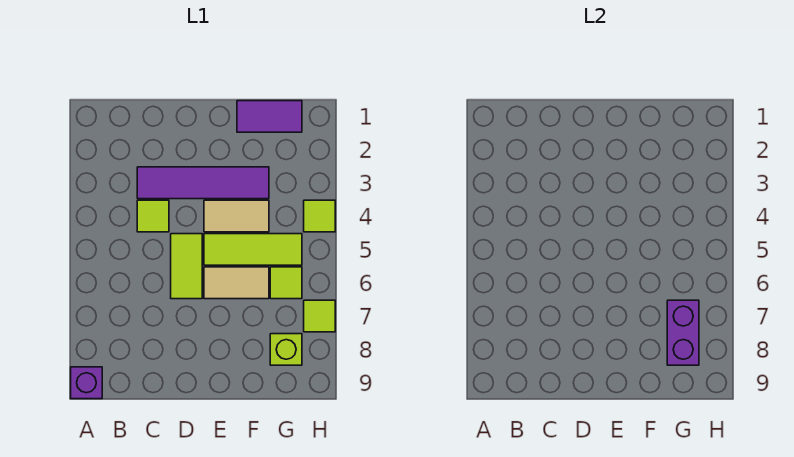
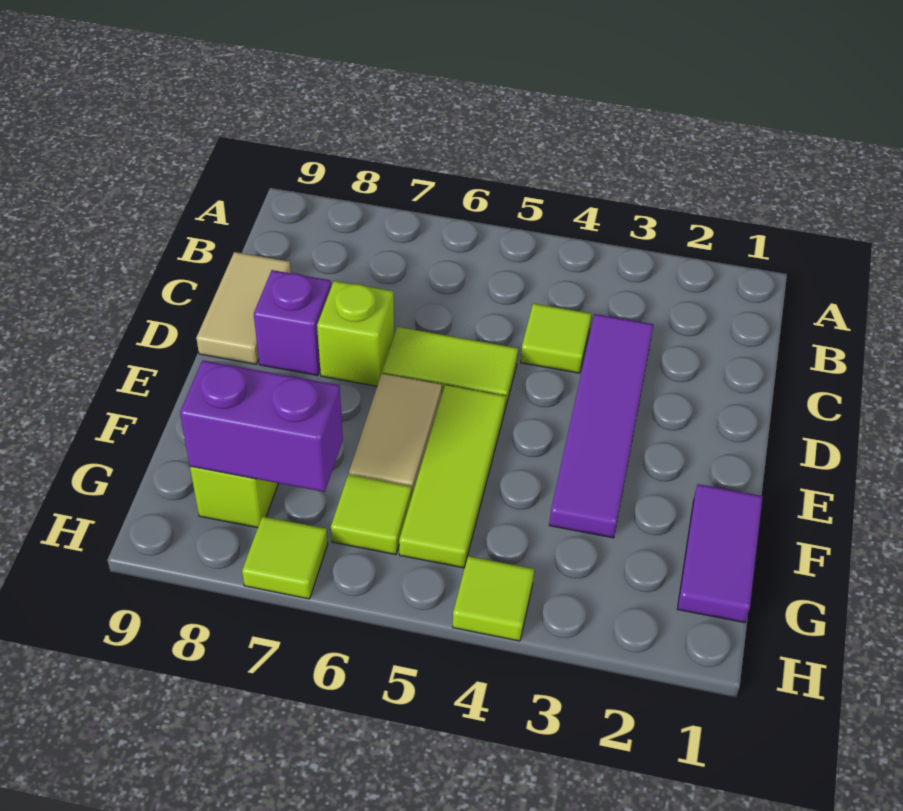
purple 1x1 brick [71,367,102,399] -> purple 1x1 brick moved to [254,270,331,376]
none -> lime 1x1 brick [317,281,394,386]
tan 1x2 tile [204,200,269,232] -> tan 1x2 tile moved to [196,252,291,364]

